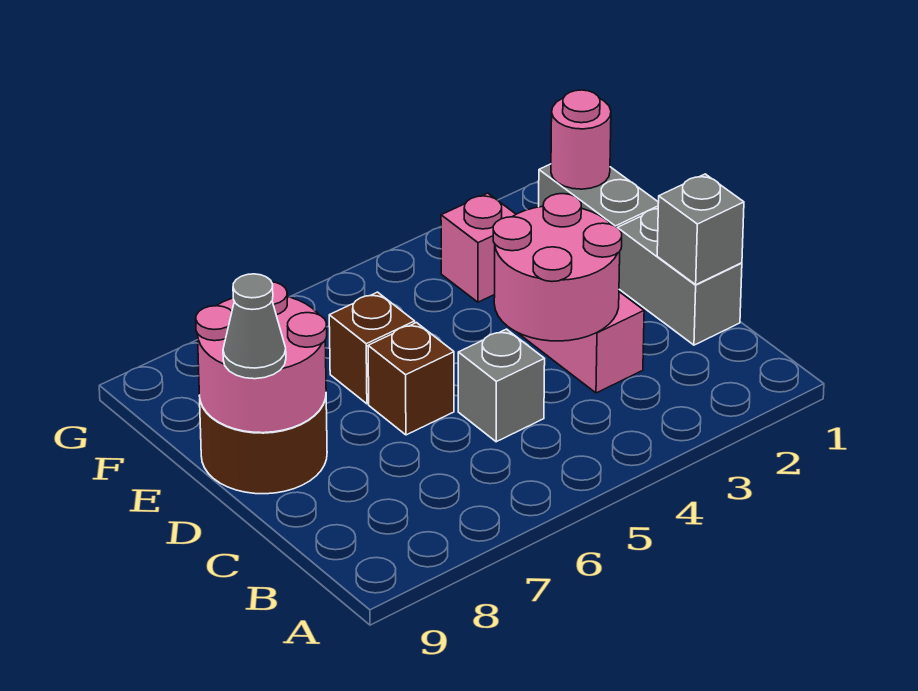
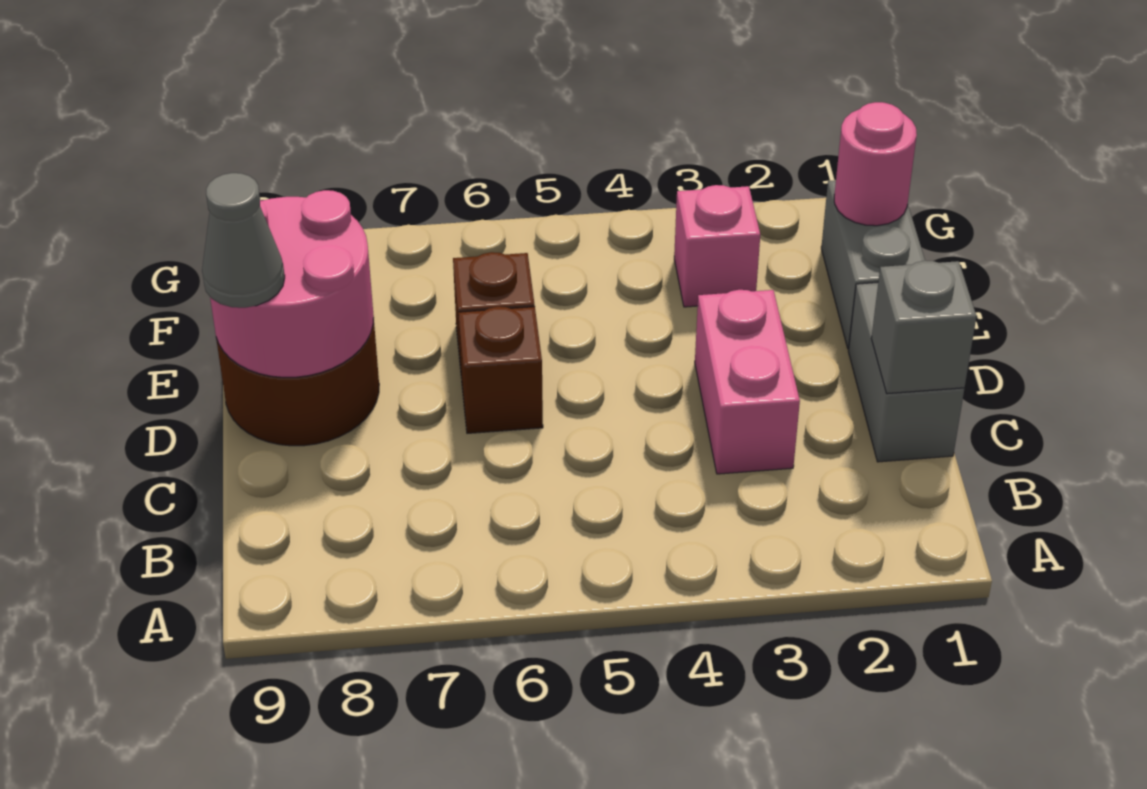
pink 2x2 round brick [493,194,622,341] -> none
grey 1x1 brick [458,329,545,442] -> none

